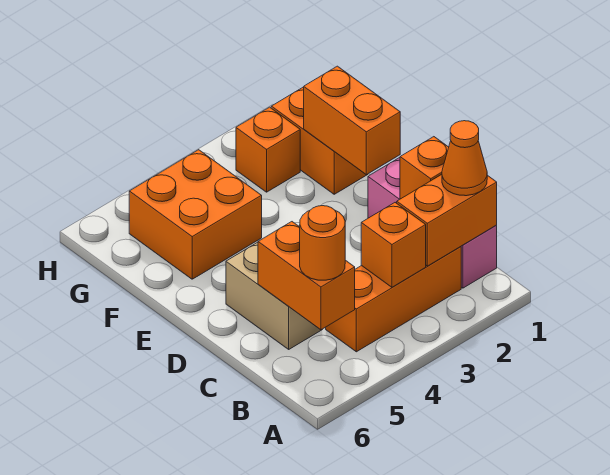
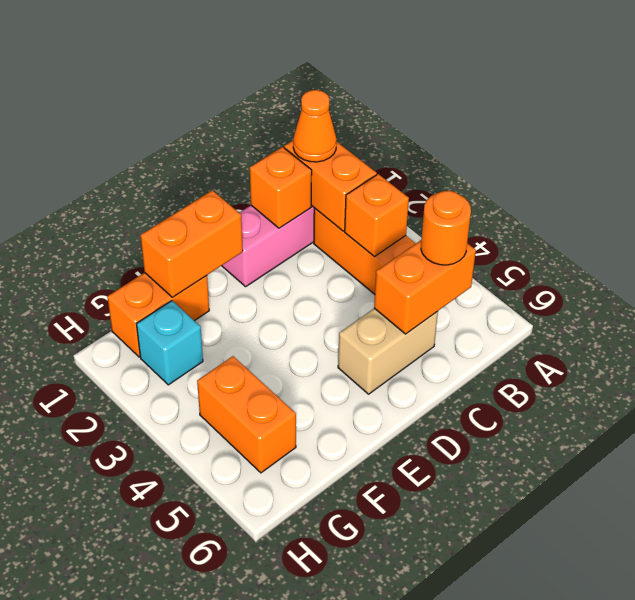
orange 2x2 brick [129,150,262,279] -> orange 1x2 brick [197,356,296,473]
orange 1x1 brick [236,107,300,192] -> cyan 1x1 brick [137,301,203,385]

